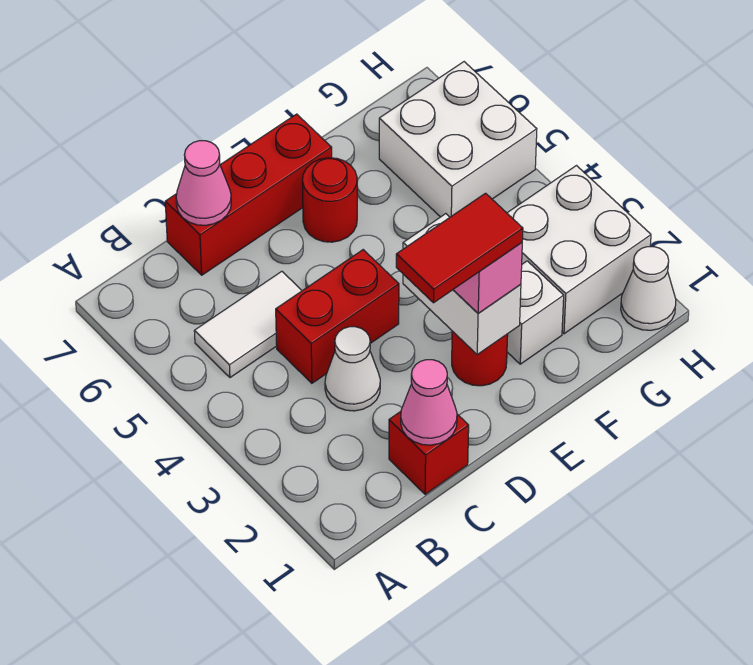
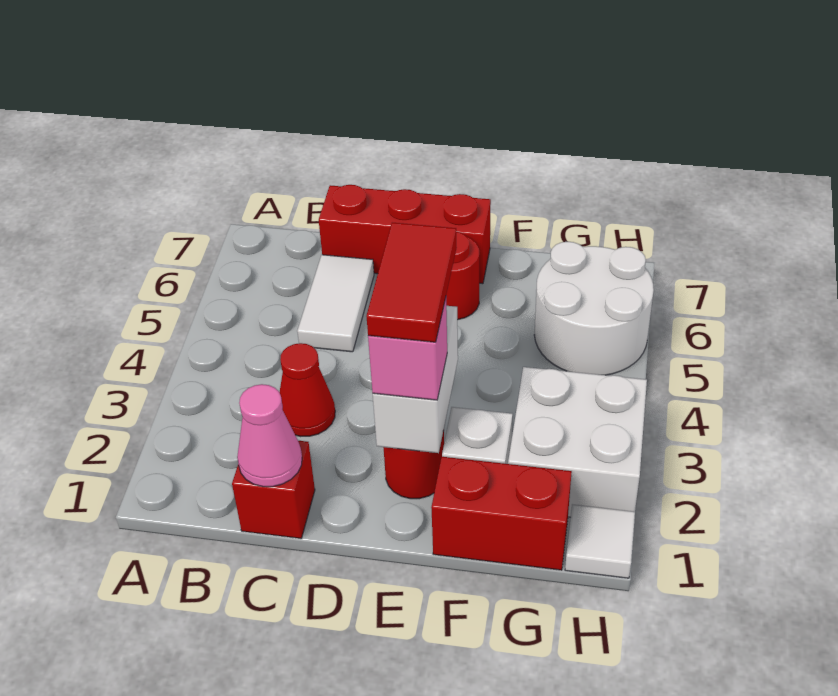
white 1x2 tile [194,271,302,378] -> white 1x2 tile turned to [297,255,374,352]
white 1x1 cone [325,327,380,411] -> red 1x1 cone [279,343,335,437]
red 1x2 brick [276,250,399,383] -> red 1x2 brick moved to [431,457,572,570]
pink 1x1 cone [176,141,231,225] -> none
red 1x2 tile [396,193,523,303] -> red 1x2 tile turned to [366,223,457,342]
white 2x2 brick [379,62,537,217] -> white 2x2 round brick [534,242,654,375]
white 1x1 cone [621,247,676,330] -> white 1x1 tile [565,504,635,578]

